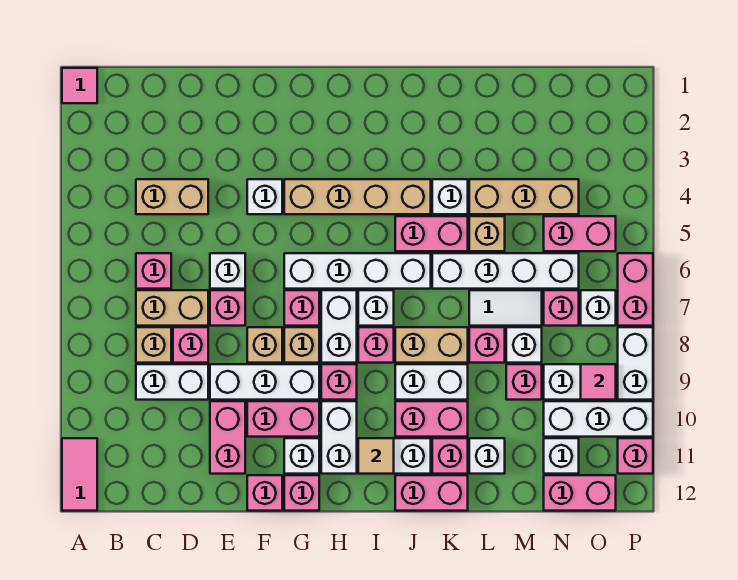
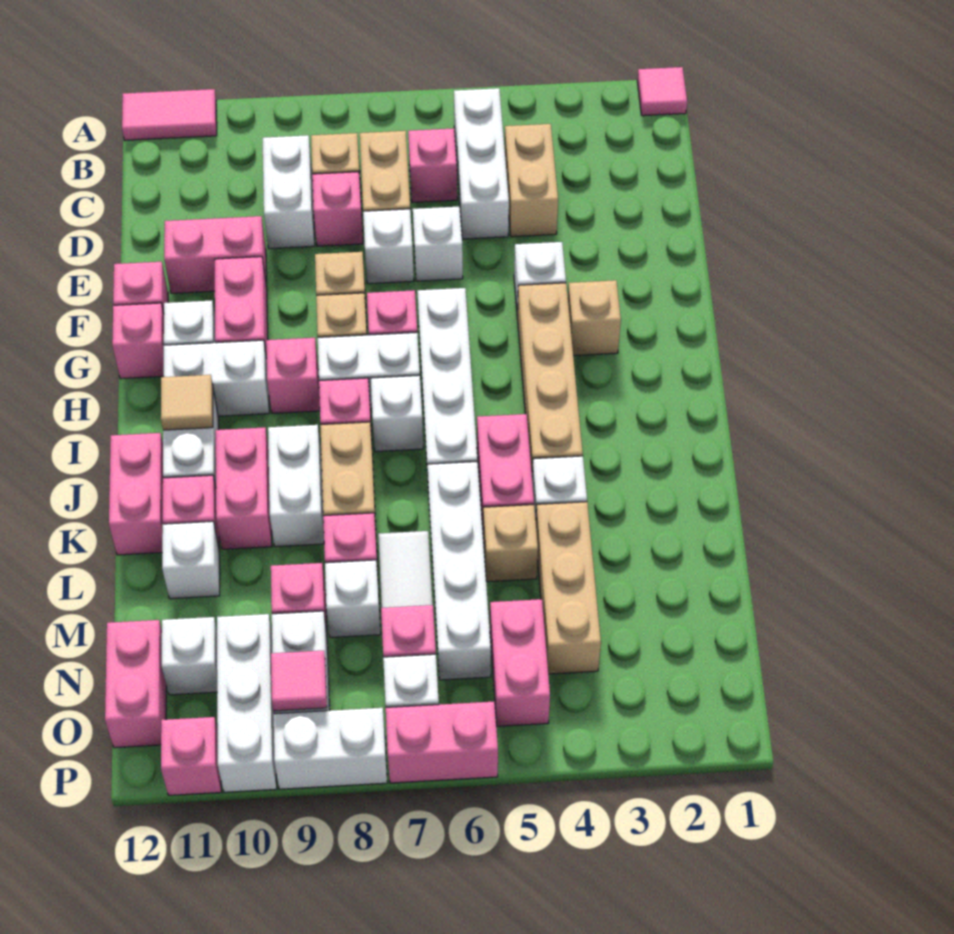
pink 1x1 brick [210,290,245,326] -> white 1x1 brick [363,209,414,284]
white 1x3 brick [210,364,319,400] -> white 1x3 brick moved to [454,88,509,239]
none -> tan 1x1 brick [568,280,621,356]

